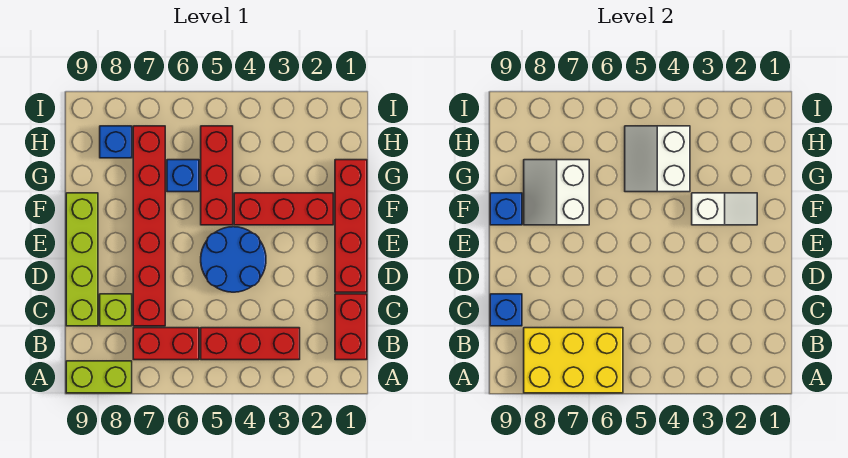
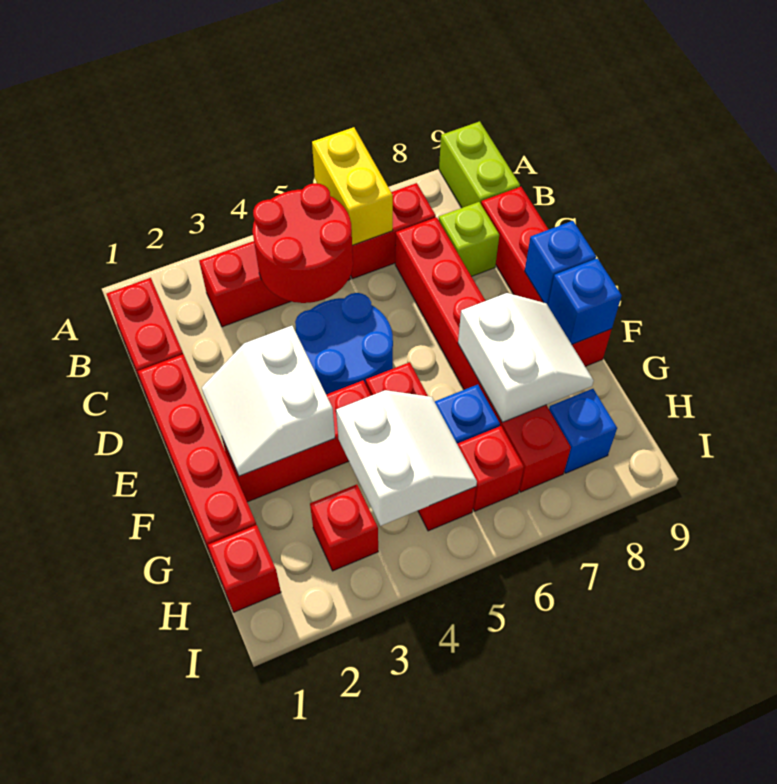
yellow 2x3 brick [524,328,623,393] -> yellow 1x2 brick [312,127,393,245]
lime 1x2 brick [66,361,132,393] -> lime 1x2 brick turned to [439,121,520,208]
none -> red 2x2 round brick [253,183,353,303]
lime 1x4 brick [66,193,98,326] -> red 1x4 brick [481,187,612,366]
blue 1x1 brick [490,294,522,326] -> blue 1x1 brick moved to [525,221,596,305]
white 1x2 slope [692,193,757,225] -> white 2x2 slope [202,326,335,476]
none -> red 1x1 brick [208,525,281,612]
none -> red 1x1 brick [310,484,378,571]
none -> red 1x1 brick [457,426,524,511]

